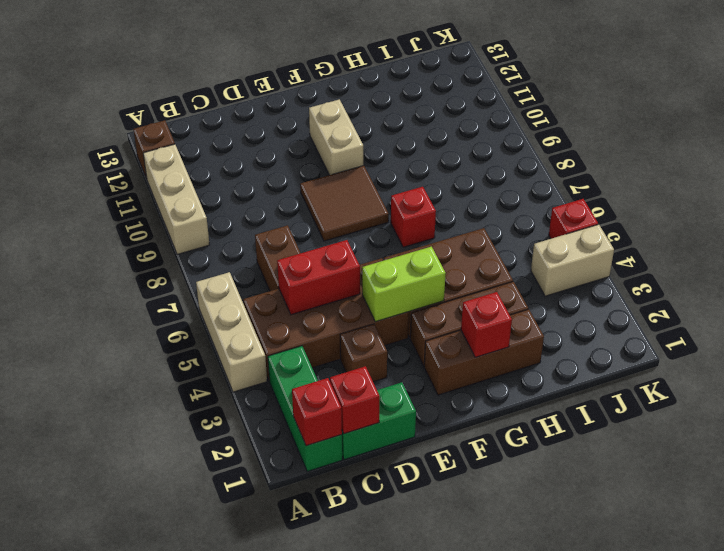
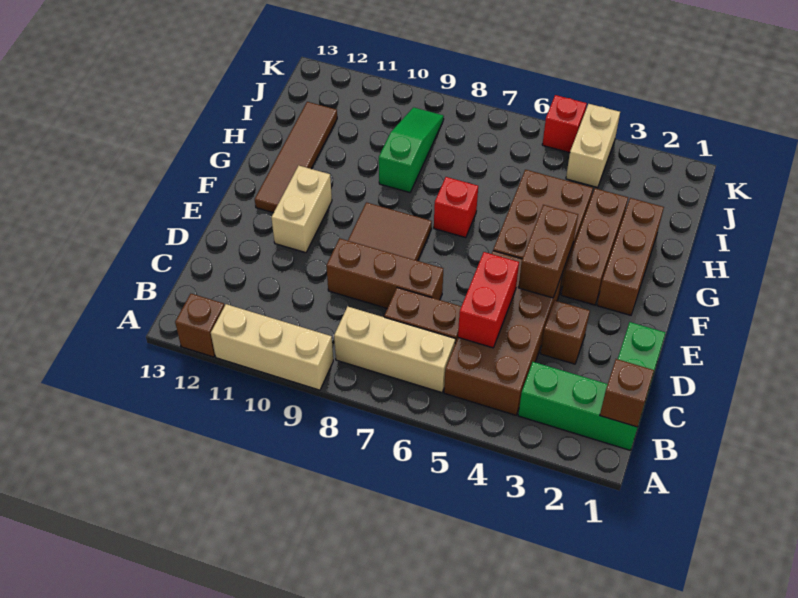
tan 1x3 brick [196,272,267,392] -> tan 1x3 brick moved to [334,307,455,393]
red 1x1 brick [292,378,342,446] -> brown 1x1 brick [600,359,654,427]
red 1x1 brick [330,366,380,434] -> none
none -> brown 1x3 brick [326,238,443,308]
lime 1x2 brick [362,246,446,322] -> brown 1x2 brick [518,205,578,298]
tan 1x2 brick [309,99,363,175] -> tan 1x2 brick turned to [271,166,332,253]
none -> brown 1x4 tile [255,102,337,213]
red 1x1 brick [461,292,512,357] -> none
none -> green 1x3 slope [379,107,444,193]

